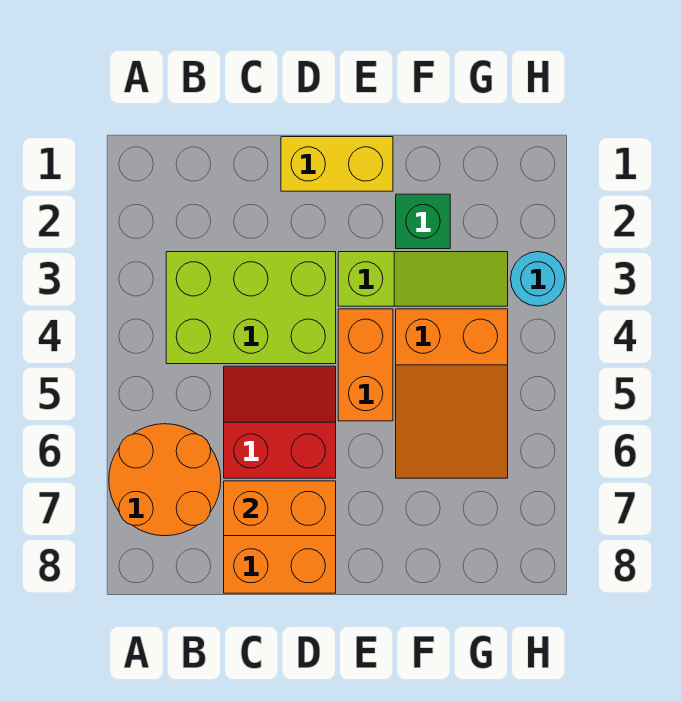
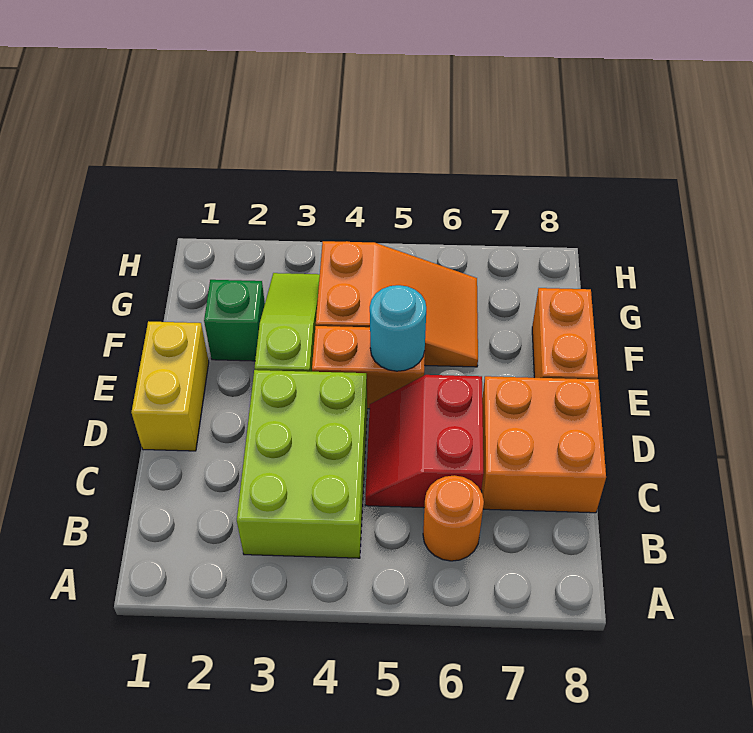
orange 2x2 round brick [109,424,221,536] -> orange 1x1 round brick [423,475,484,561]
orange 1x2 brick [224,481,336,536] -> orange 1x2 brick moved to [532,288,598,379]
cyan 1x1 round brick [511,252,565,306] -> cyan 1x1 round brick moved to [370,285,426,371]

